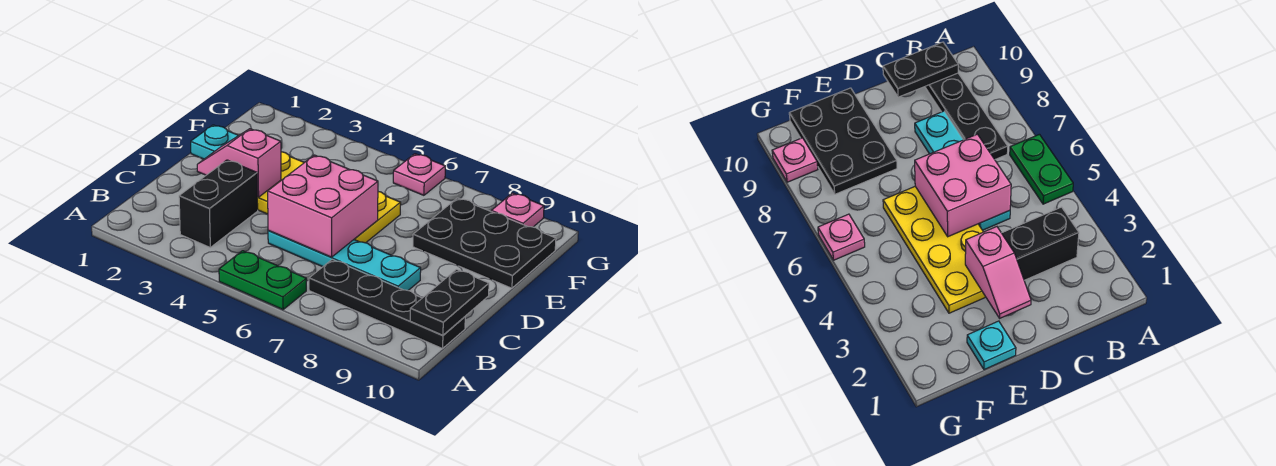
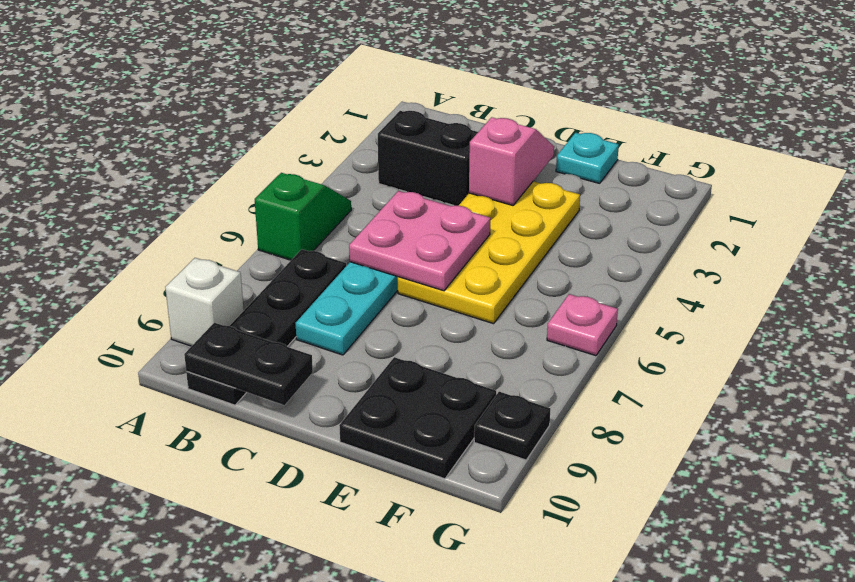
green 1x2 plate [219,251,306,310] -> green 1x2 slope [255,173,351,260]
none -> white 1x1 brick [165,258,244,346]
pink 2x2 brick [268,155,378,257] -> pink 2x2 plate [349,191,491,291]
black 2x3 plate [413,198,556,288] -> black 2x2 plate [339,357,496,479]
pink 1x1 plate [491,193,544,227] -> black 1x1 plate [474,392,550,460]

